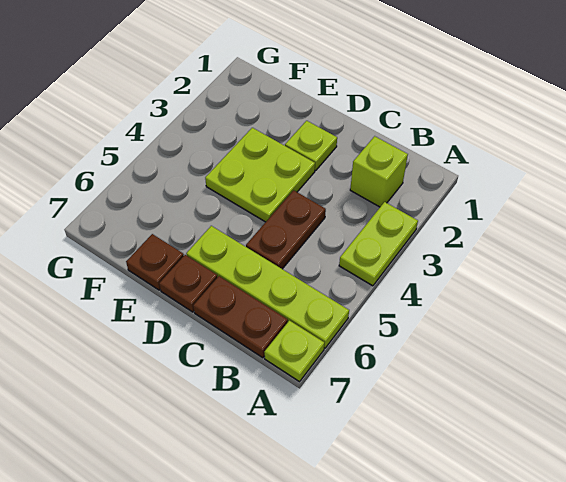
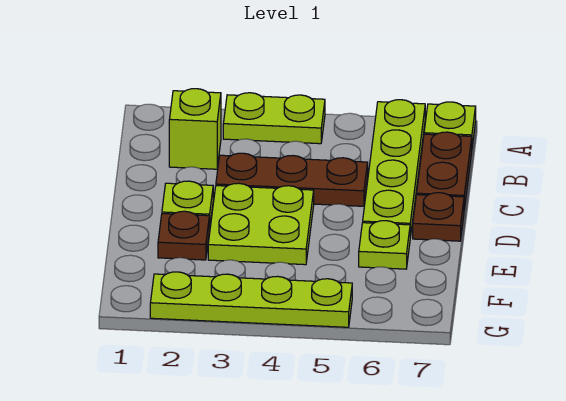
brown 1x2 plate [246,190,326,269] -> brown 1x3 plate [216,153,368,206]
none -> lime 1x1 plate [359,221,410,269]
brown 1x1 plate [126,234,184,290] -> brown 1x1 plate moved to [158,211,209,260]
none -> lime 1x4 plate [150,272,352,327]

